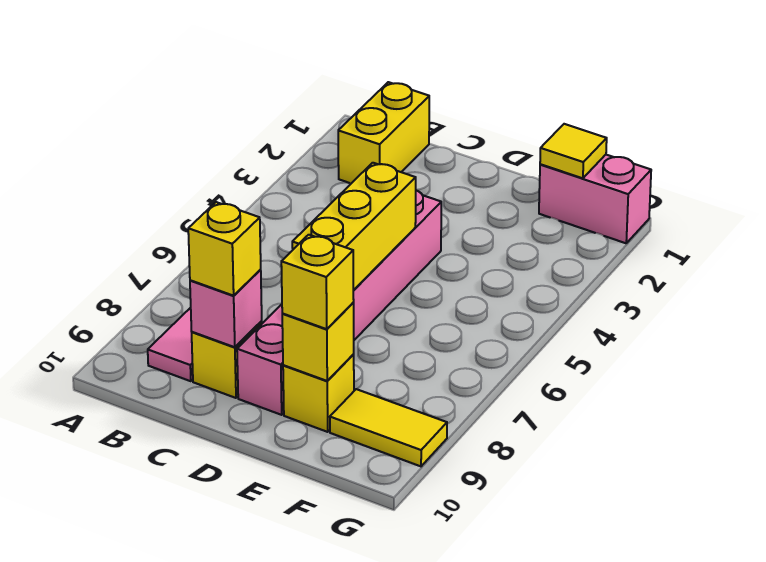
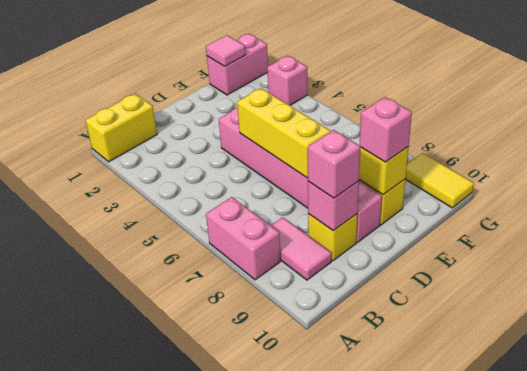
none -> pink 1x2 brick [206,197,280,280]
yellow 1x2 brick [338,82,429,183] -> yellow 1x2 brick turned to [86,94,157,162]
yellow 1x1 brick [188,202,261,296] -> pink 1x1 brick [308,130,361,198]
yellow 1x1 brick [281,235,354,329] -> pink 1x1 brick [360,97,412,162]
yellow 1x1 tile [540,124,607,178] -> pink 1x1 tile [206,35,246,66]
yellow 1x2 tile [330,389,447,466] -> yellow 1x2 tile turned to [406,153,474,208]
none -> pink 1x1 brick [267,56,307,105]

